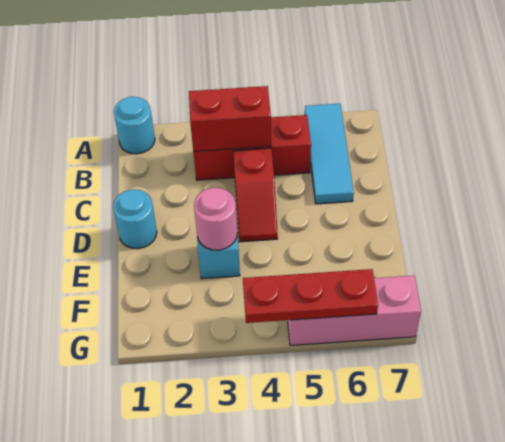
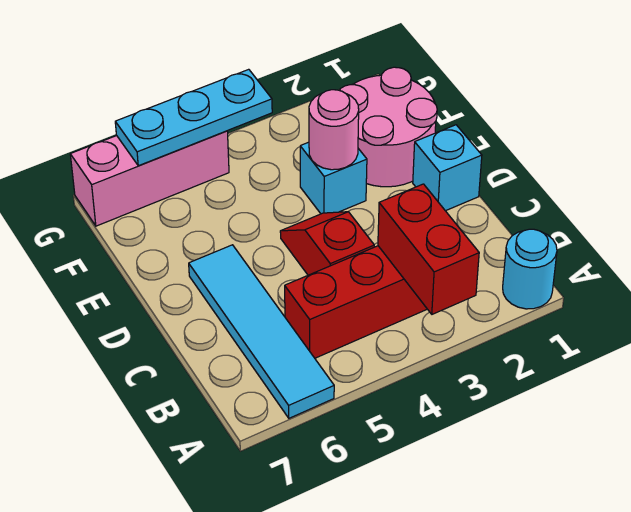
cyan 1x3 tile [305,104,354,204] -> cyan 1x4 tile [189,245,334,418]
red 1x2 brick [189,86,271,151] -> red 1x2 brick turned to [378,184,479,314]
cyan 1x1 round brick [113,189,157,249] -> cyan 1x1 brick [413,125,482,211]
none -> pink 2x2 round brick [339,67,437,187]
red 1x3 plate [243,269,378,323] -> cyan 1x3 plate [115,69,272,166]

